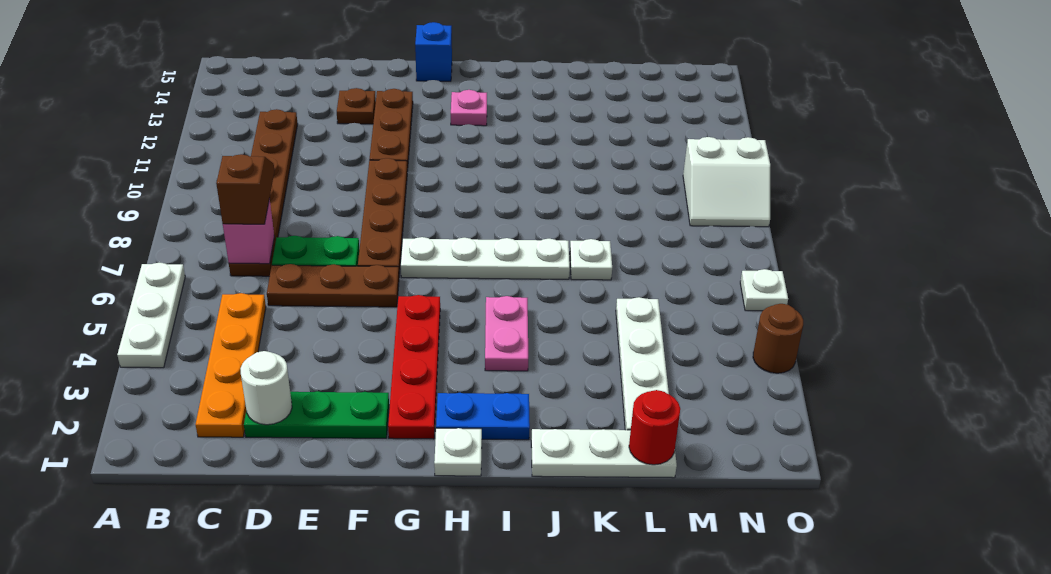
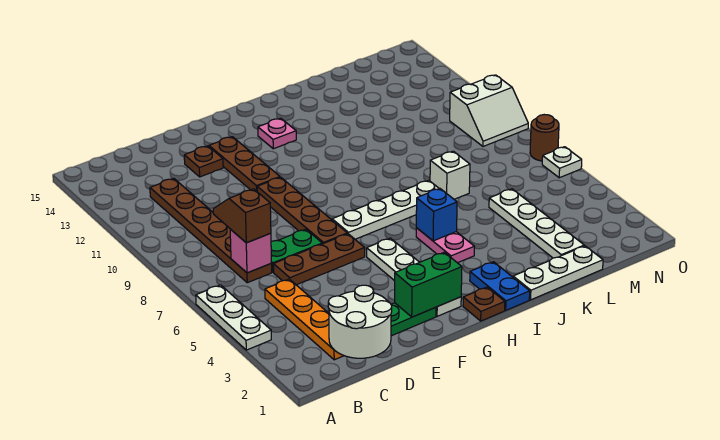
white 1x1 round brick [240,351,292,425] -> white 2x2 round brick [328,285,392,358]
none -> green 1x2 brick [395,252,462,317]
red 1x4 plate [388,295,440,439] -> white 1x4 plate [367,238,461,316]
blue 1x1 brick [415,22,452,81] -> blue 1x1 brick moved to [416,189,457,241]
white 1x1 plate [434,428,482,476] -> brown 1x1 plate [463,287,505,321]
blue 1x2 plate [436,393,530,440] -> blue 1x2 plate turned to [470,262,530,310]
white 1x1 plate [570,239,612,280] -> white 1x1 brick [430,151,470,199]
red 1x1 round brick [629,390,680,465] -> none
brown 1x1 round brick [753,304,803,373] -> brown 1x1 round brick moved to [530,115,559,161]

